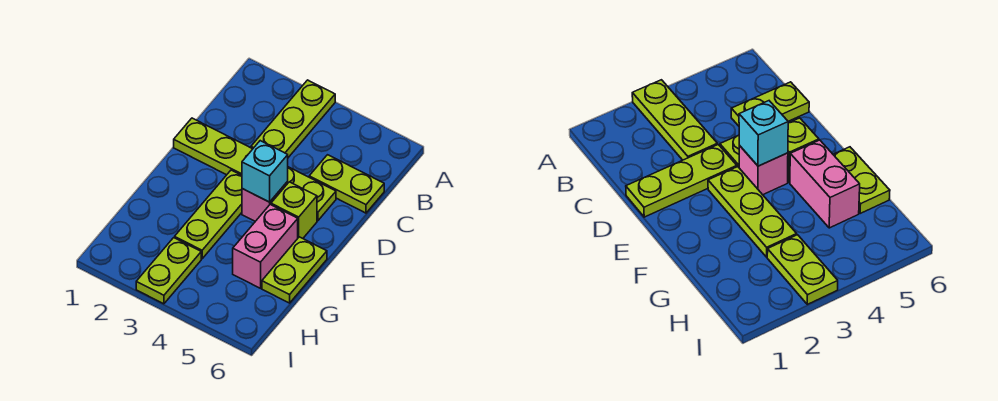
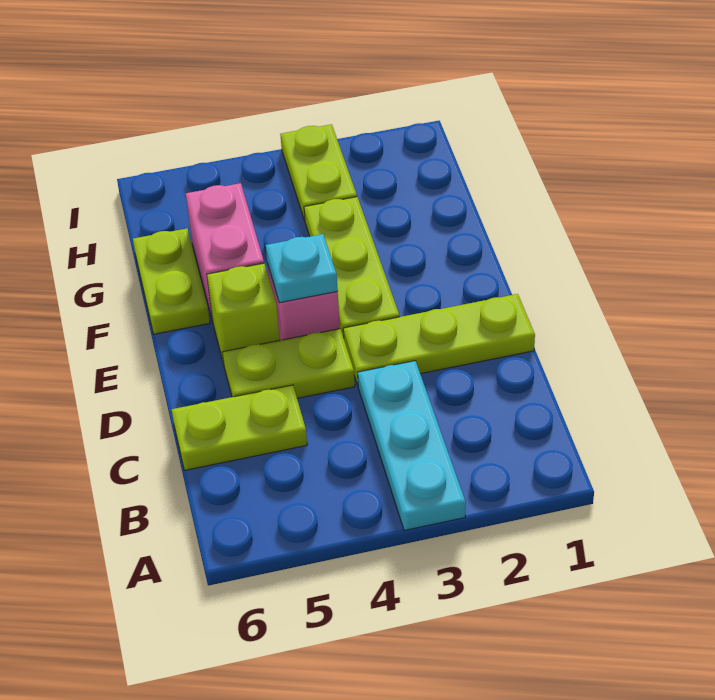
lime 1x3 plate [251,80,335,158] -> cyan 1x3 plate [358,361,466,530]
cyan 1x1 brick [242,141,288,202] -> cyan 1x1 plate [266,234,338,303]

